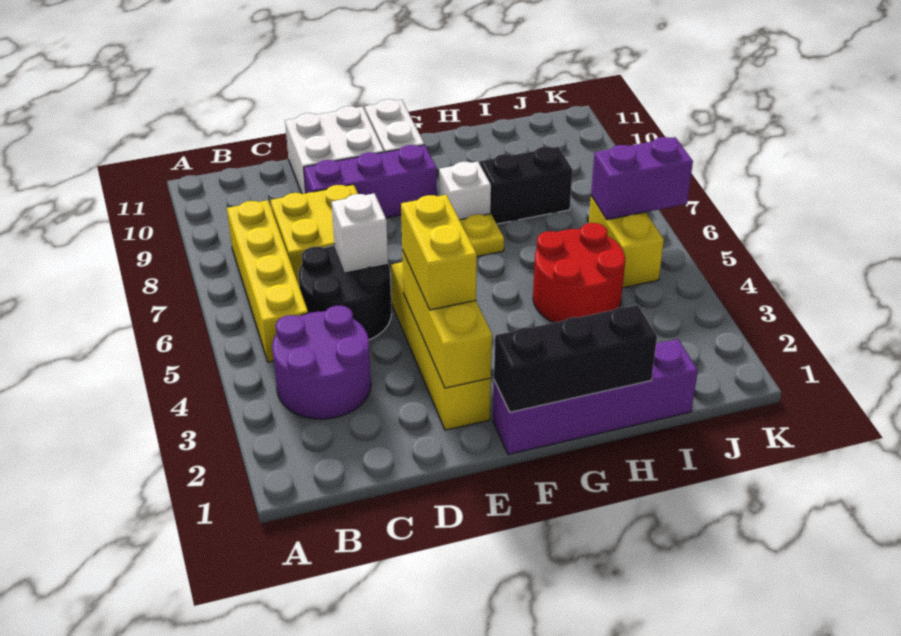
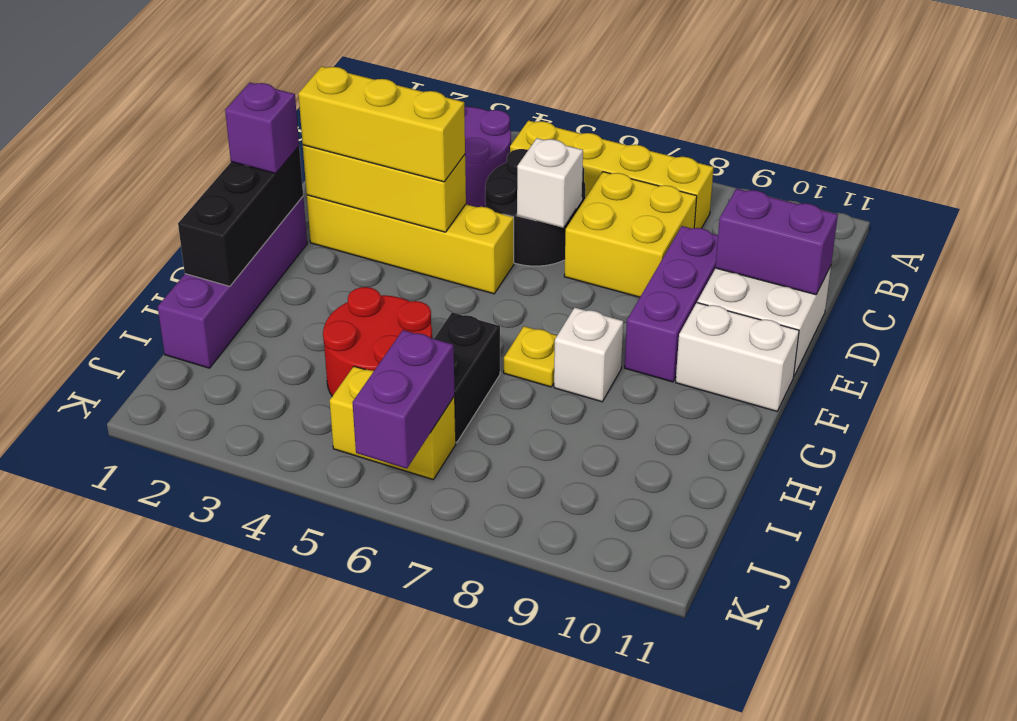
none -> purple 1x2 brick [715,189,838,295]
yellow 1x2 brick [401,195,477,310] -> yellow 1x3 brick [298,66,465,182]
none -> purple 1x1 brick [225,83,299,173]
black 1x2 brick [480,147,573,224] -> black 1x2 brick moved to [434,312,500,443]

